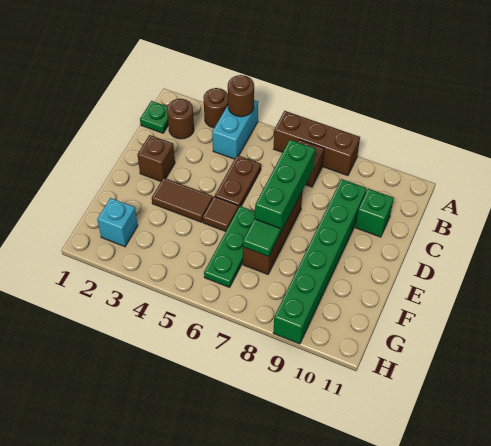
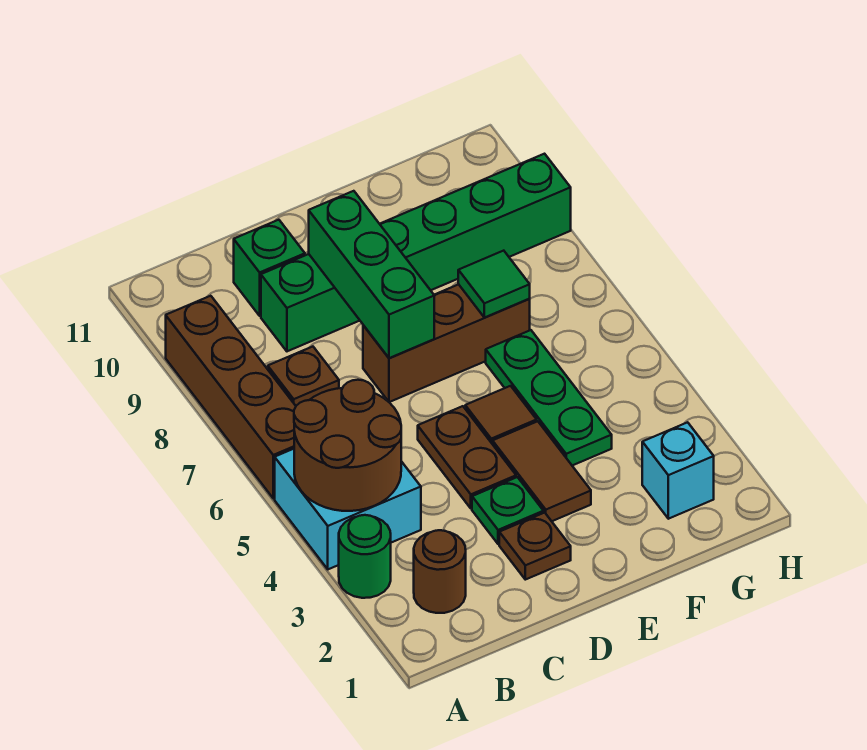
brown 1x1 round brick [203,88,228,128] -> green 1x1 round brick [339,515,391,598]
cyan 1x2 brick [212,100,258,159] -> cyan 2x2 brick [275,449,421,569]
brown 1x1 round brick [228,75,254,117] -> brown 2x2 round brick [294,380,401,511]
brown 1x3 brick [274,111,360,176] -> brown 1x4 brick [166,296,296,498]
green 1x1 plate [140,101,168,133] -> green 1x1 plate moved to [472,477,543,544]
brown 1x2 plate [215,155,261,208] -> brown 1x2 plate turned to [418,406,516,509]
green 1x3 brick [255,140,315,233] -> green 1x3 brick turned to [309,191,434,358]
brown 1x1 brick [137,135,175,181] -> brown 1x1 plate [499,513,571,580]
green 1x3 plate [204,206,255,287] -> green 1x3 plate turned to [486,330,612,466]

